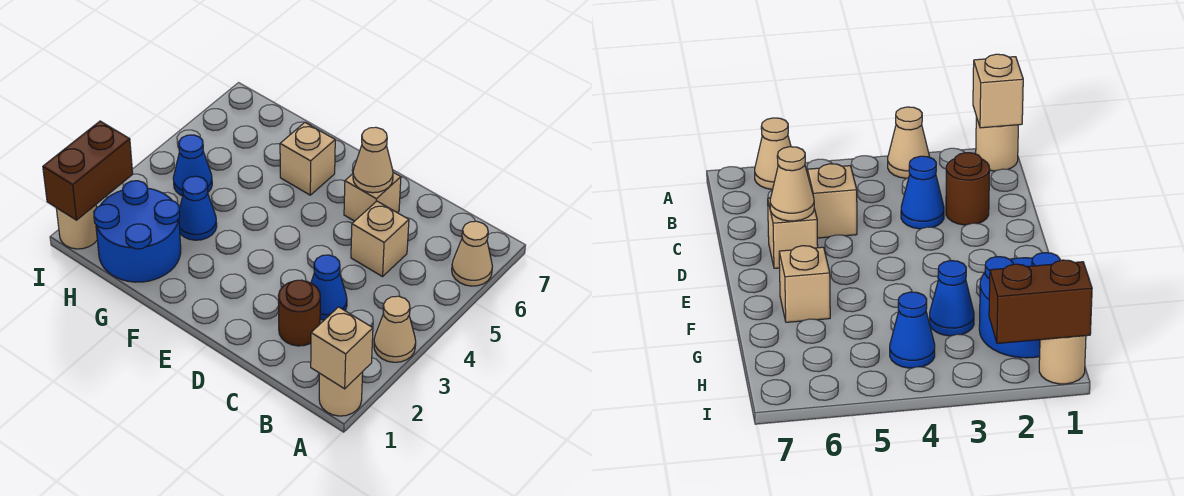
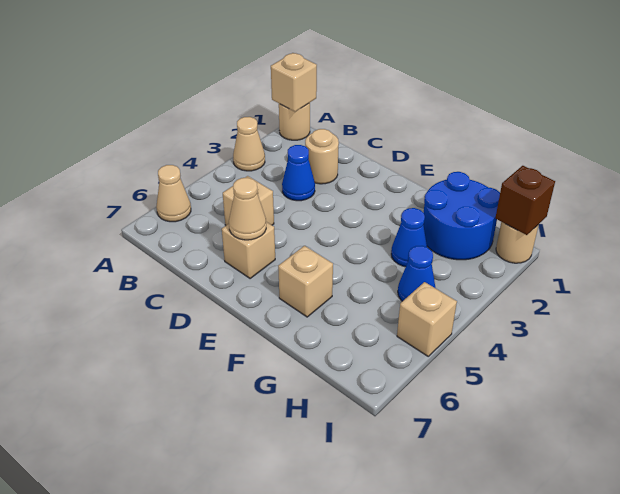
brown 1x1 round brick [279,280,320,346] -> tan 1x1 round brick [305,129,339,184]
brown 1x2 brick [43,121,133,220] -> brown 1x1 brick [496,166,555,235]
none -> tan 1x1 brick [397,282,457,356]

